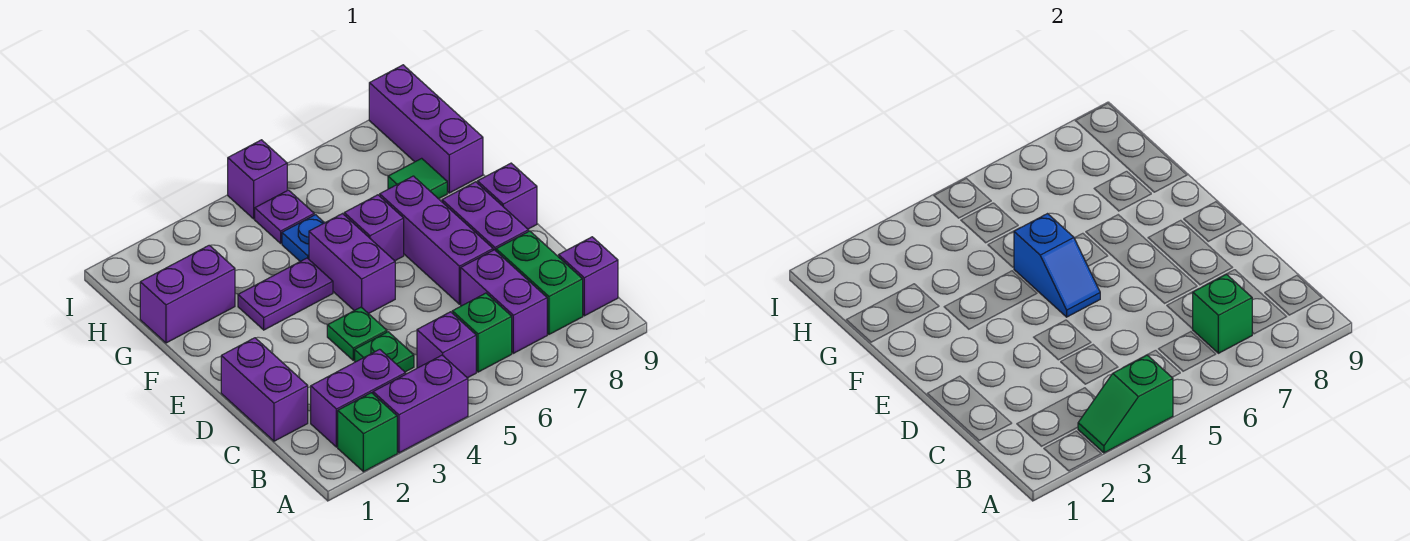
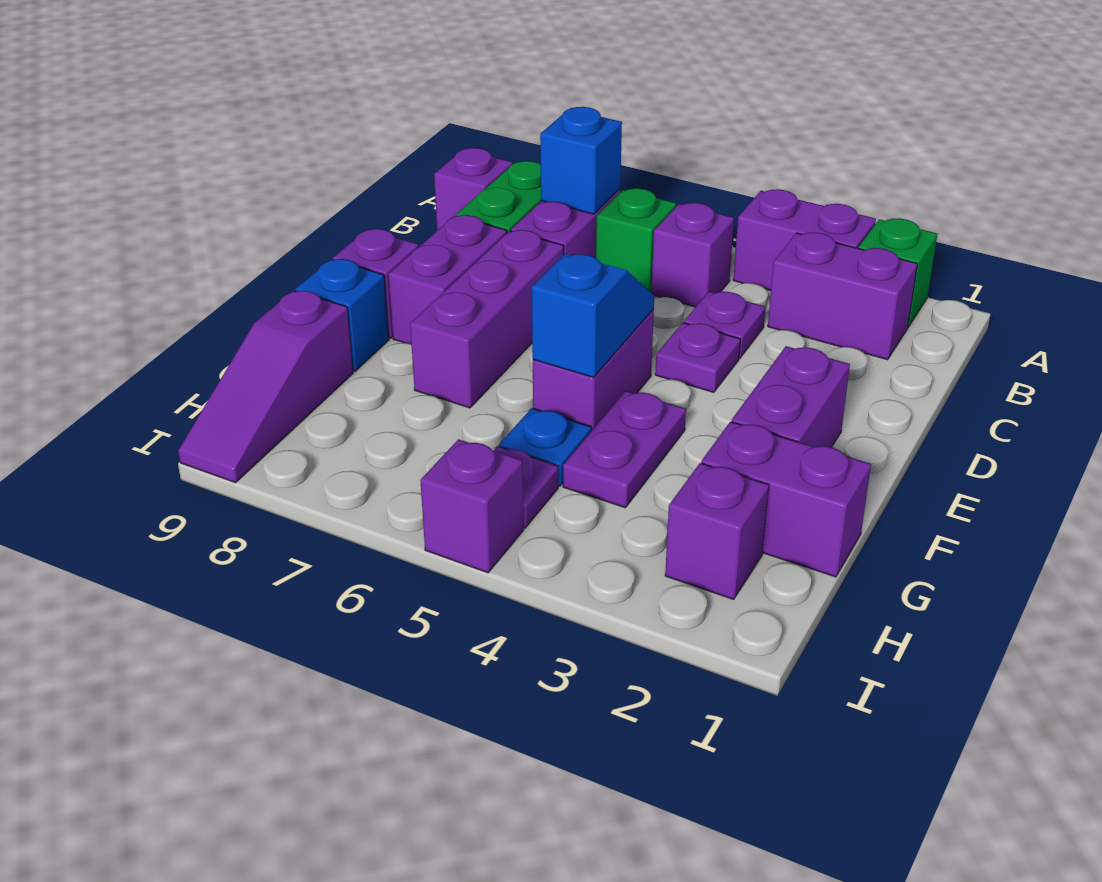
green 1x2 slope [1078,355,1173,453] -> none
green 1x1 brick [1193,274,1252,353] -> blue 1x1 brick [540,107,622,214]
purple 1x2 brick [221,338,308,441] -> purple 1x2 brick moved to [732,346,850,447]
green 1x1 plate [355,332,414,372] -> purple 1x1 plate [684,291,765,358]
green 1x1 plate [327,307,387,360] -> purple 1x1 plate [655,323,740,392]
purple 1x2 plate [238,258,333,330] -> purple 1x2 plate turned to [563,391,686,508]
purple 1x1 brick [344,195,404,261] -> purple 1x1 brick moved to [665,463,769,599]
none -> blue 1x1 brick [295,259,389,371]
green 1x1 tile [388,158,447,199] -> none
purple 1x3 brick [369,65,483,193] -> purple 1x3 slope [178,291,353,483]

